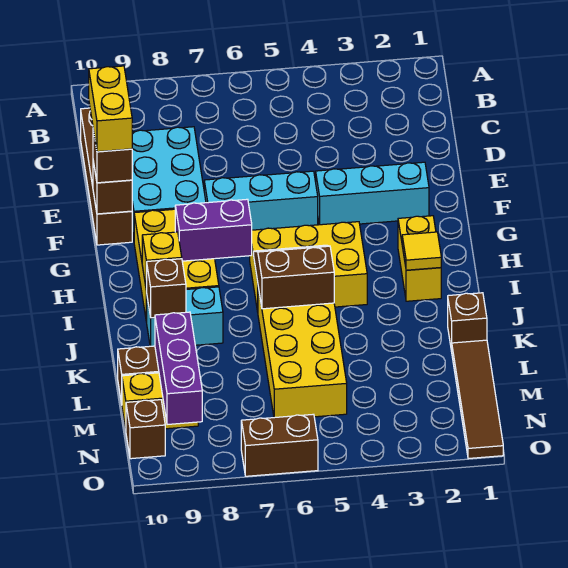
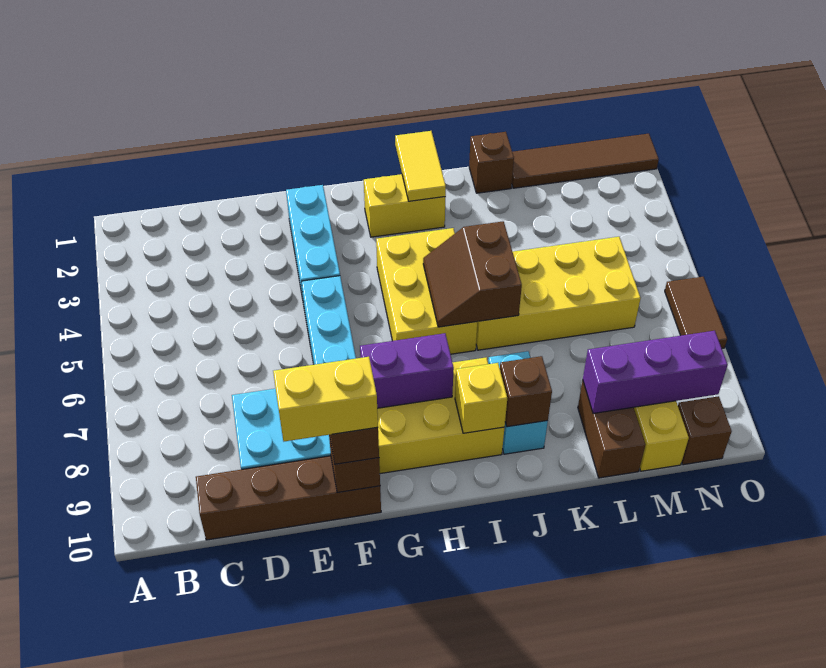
purple 1x2 brick [175,199,252,261] -> purple 1x2 brick turned to [360,333,454,408]
yellow 1x1 tile [402,232,441,270] -> yellow 1x2 tile [395,131,446,201]
brown 1x2 brick [241,414,318,476] -> brown 1x2 tile [665,277,727,348]

